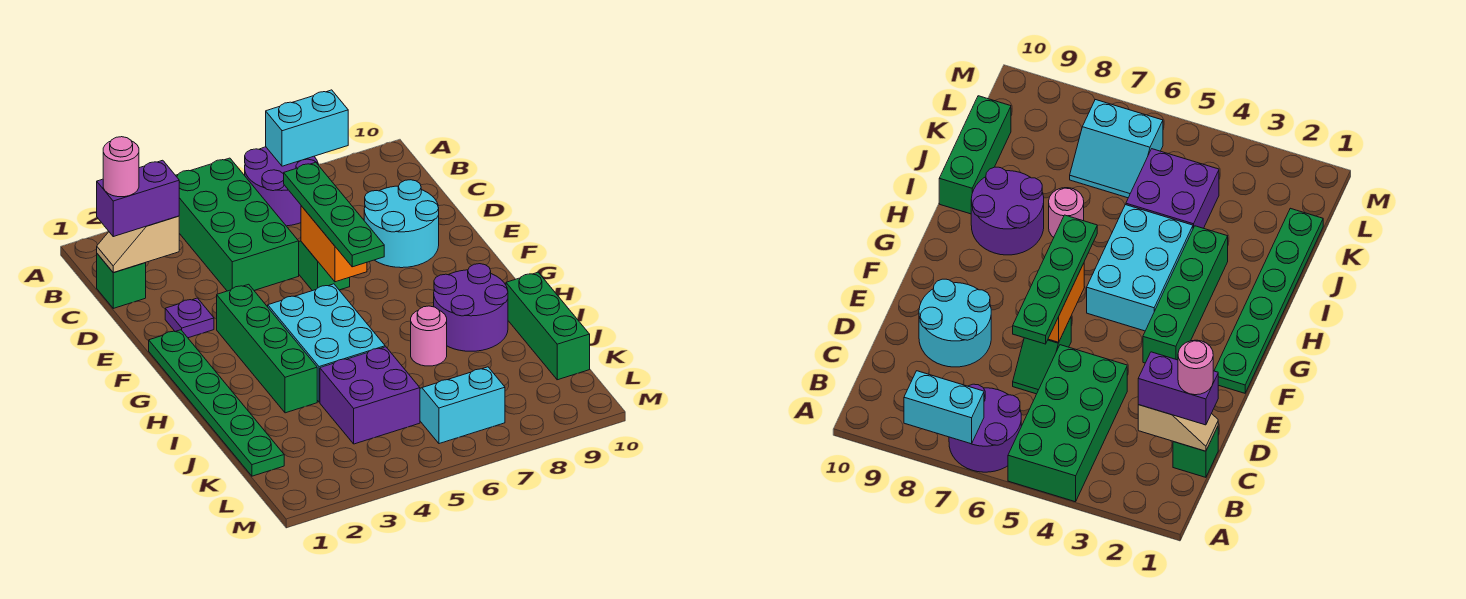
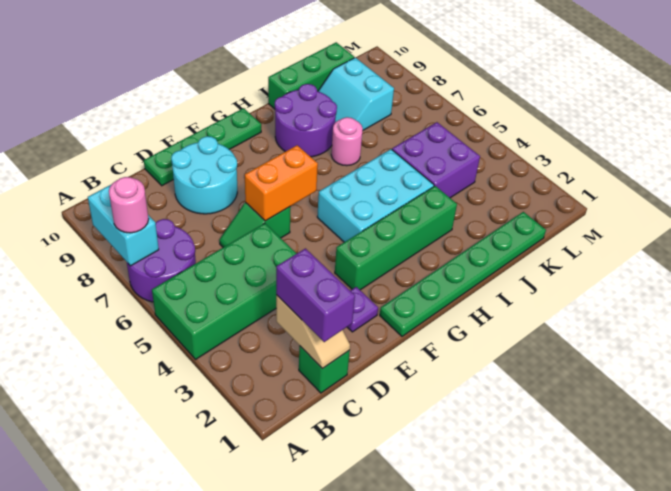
pink 1x1 round brick [103,137,139,197] -> pink 1x1 round brick moved to [109,177,149,233]
green 1x4 plate [284,162,384,267] -> green 1x4 plate moved to [144,108,261,186]
cyan 2x2 slope [420,367,505,444] -> cyan 2x2 slope moved to [318,57,394,130]

